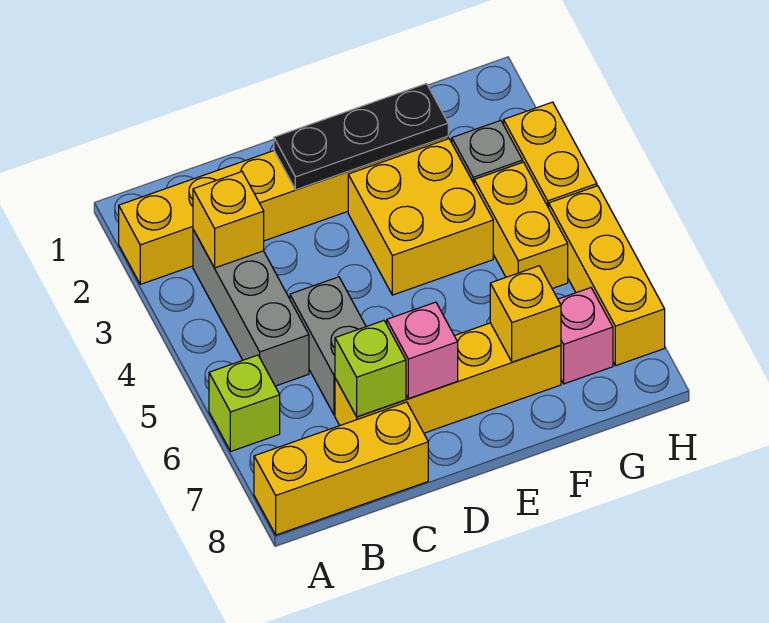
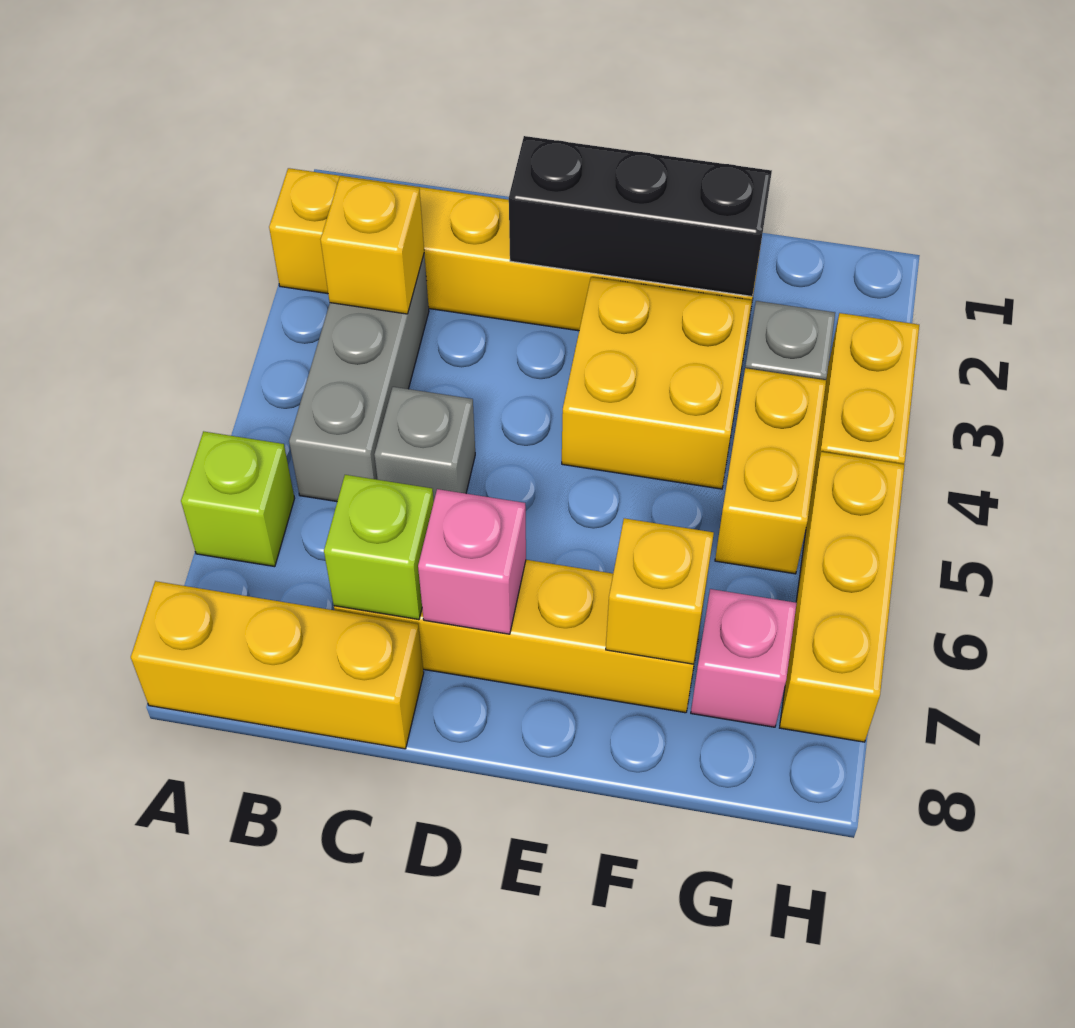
grey 1x2 brick [290,277,366,415] -> grey 1x1 brick [374,387,475,500]
black 1x3 plate [274,84,448,190] -> black 1x3 brick [509,136,772,296]

